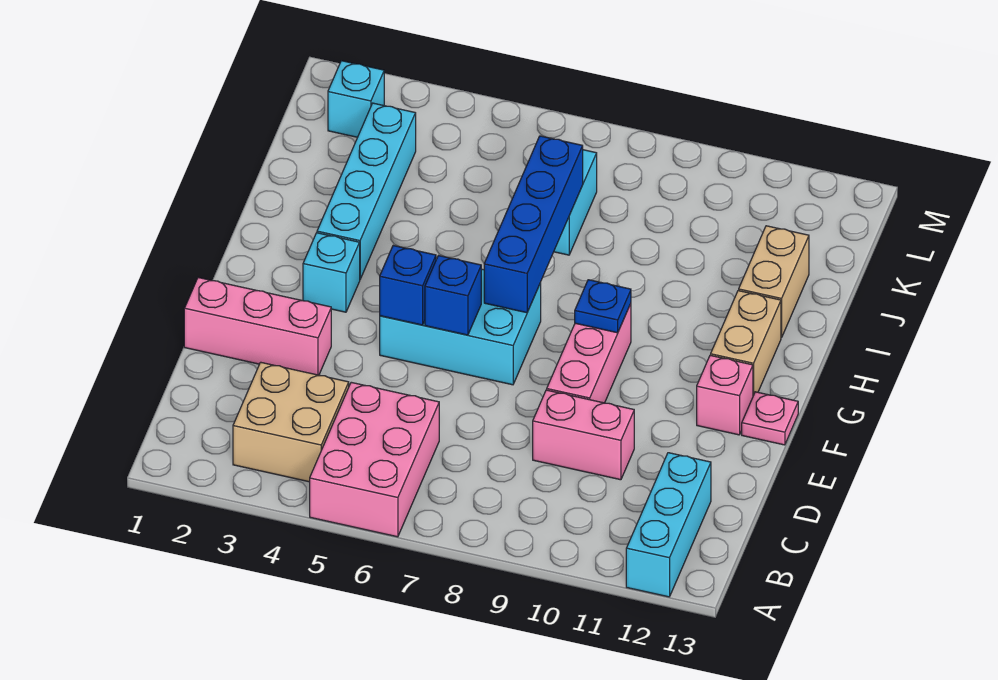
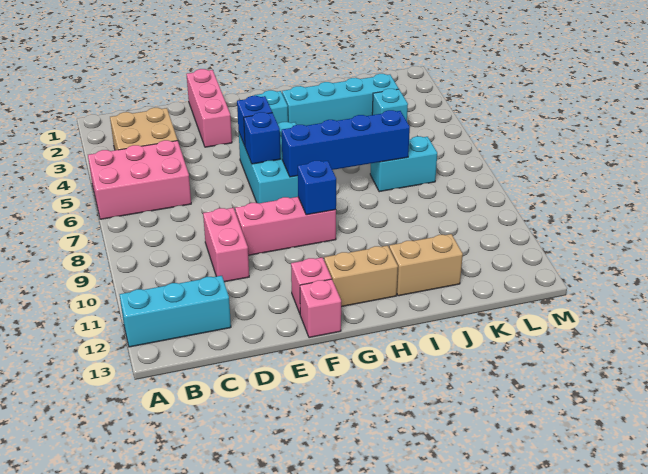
pink 1x1 plate [742,392,798,445] -> pink 1x1 brick [300,279,341,338]
blue 1x1 plate [575,280,631,333] -> blue 1x1 brick [298,161,336,215]
cyan 1x1 brick [328,61,384,137] -> cyan 1x1 brick moved to [372,89,408,121]

